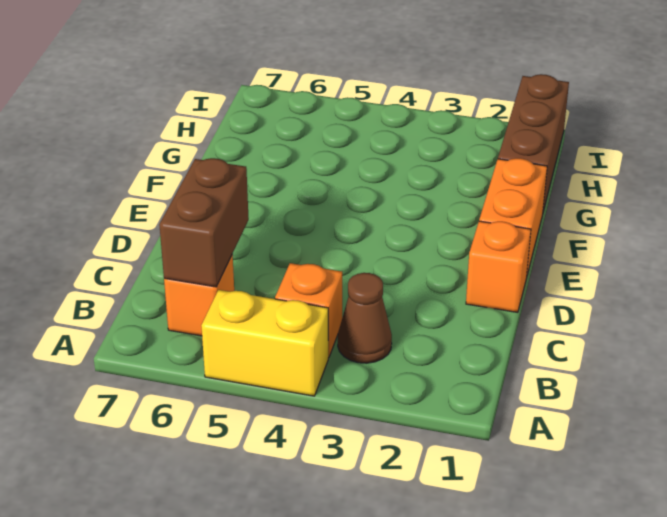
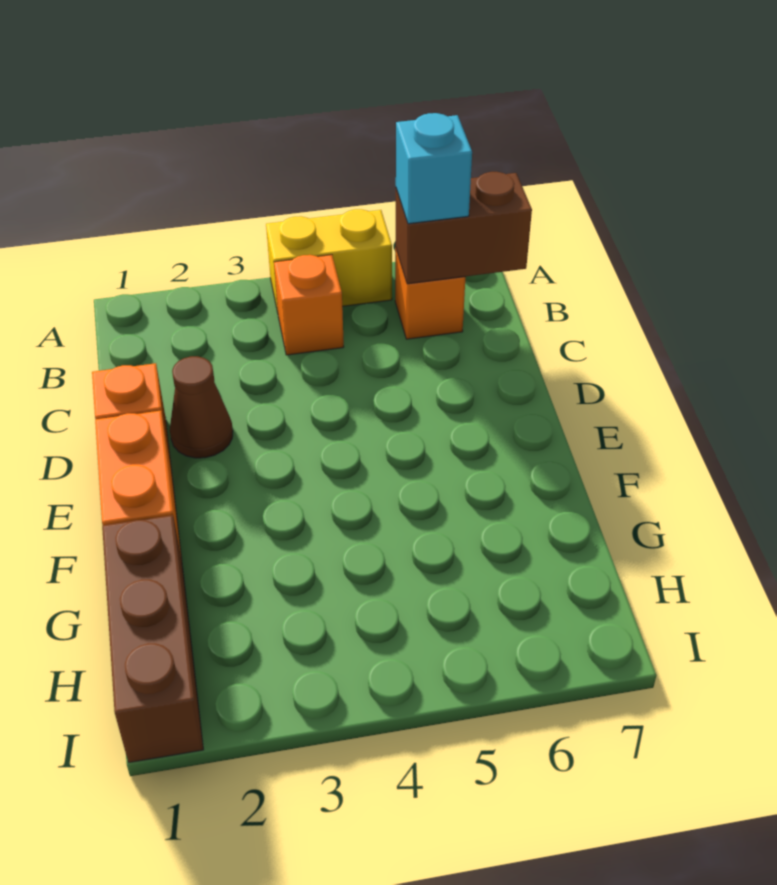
brown 1x1 cone [338,273,392,363] -> brown 1x1 cone moved to [170,356,233,458]
brown 1x2 brick [159,158,249,287] -> brown 1x2 brick turned to [396,172,532,284]
none -> cyan 1x1 brick [396,113,472,224]

